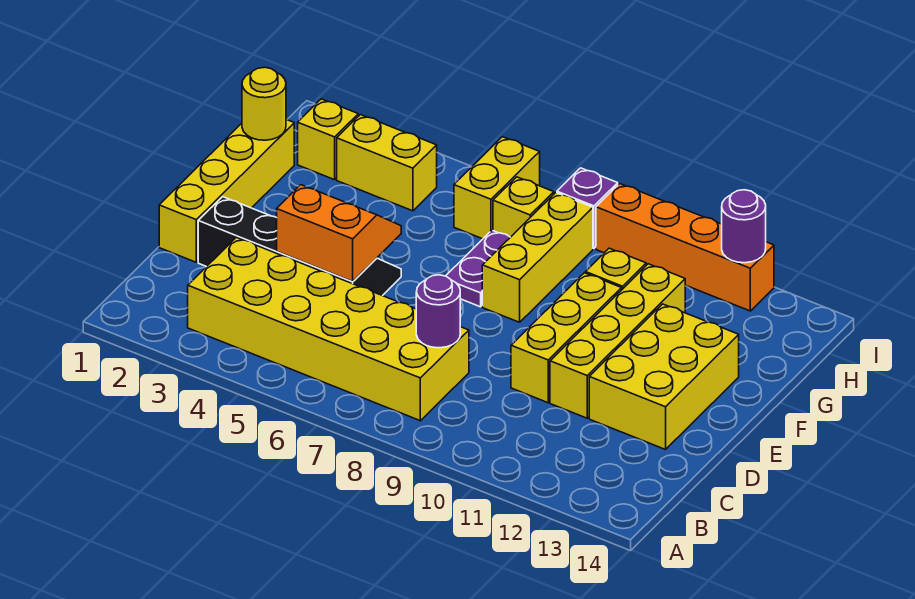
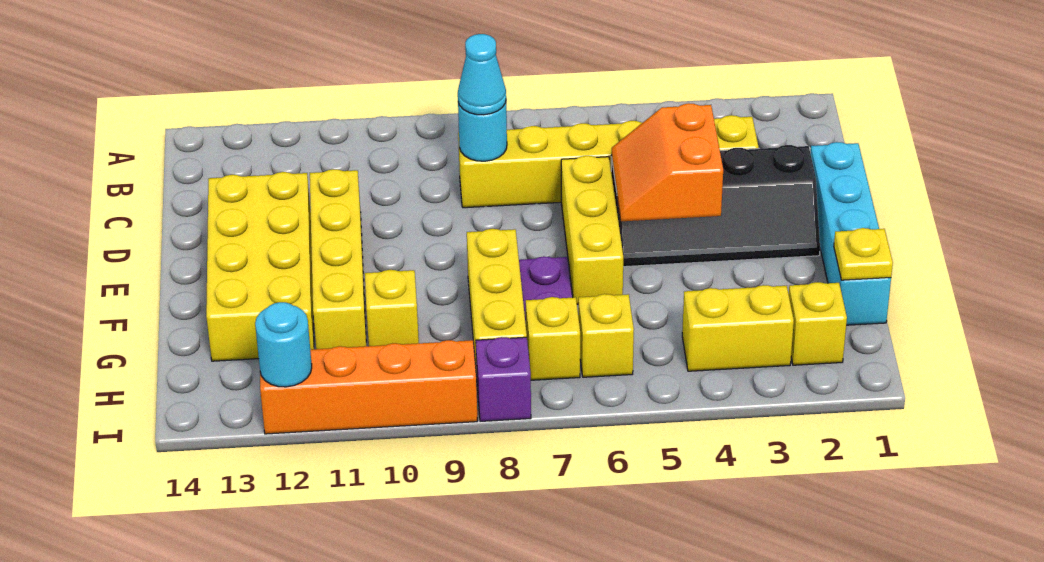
yellow 2x6 brick [188,237,469,421] -> yellow 1x6 brick [458,115,759,208]
purple 1x1 round brick [416,275,460,348] -> cyan 1x1 round brick [458,103,507,161]
none -> cyan 1x1 cone [458,34,506,115]
yellow 1x4 brick [159,120,294,262] -> cyan 1x4 brick [810,142,891,325]
orange 2x2 slope [277,185,401,281] -> orange 2x2 slope turned to [612,103,723,221]
yellow 1x3 brick [511,273,621,403] -> yellow 1x3 brick moved to [561,156,623,304]
yellow 2x3 brick [589,304,739,450] -> yellow 2x4 brick [206,172,314,361]
yellow 1x1 round brick [242,67,286,140] -> yellow 1x1 plate [834,228,893,280]
yellow 1x2 brick [454,137,540,239] -> yellow 1x1 brick [578,294,634,377]
purple 1x1 round brick [722,190,766,263] -> cyan 1x1 round brick [255,302,312,387]

